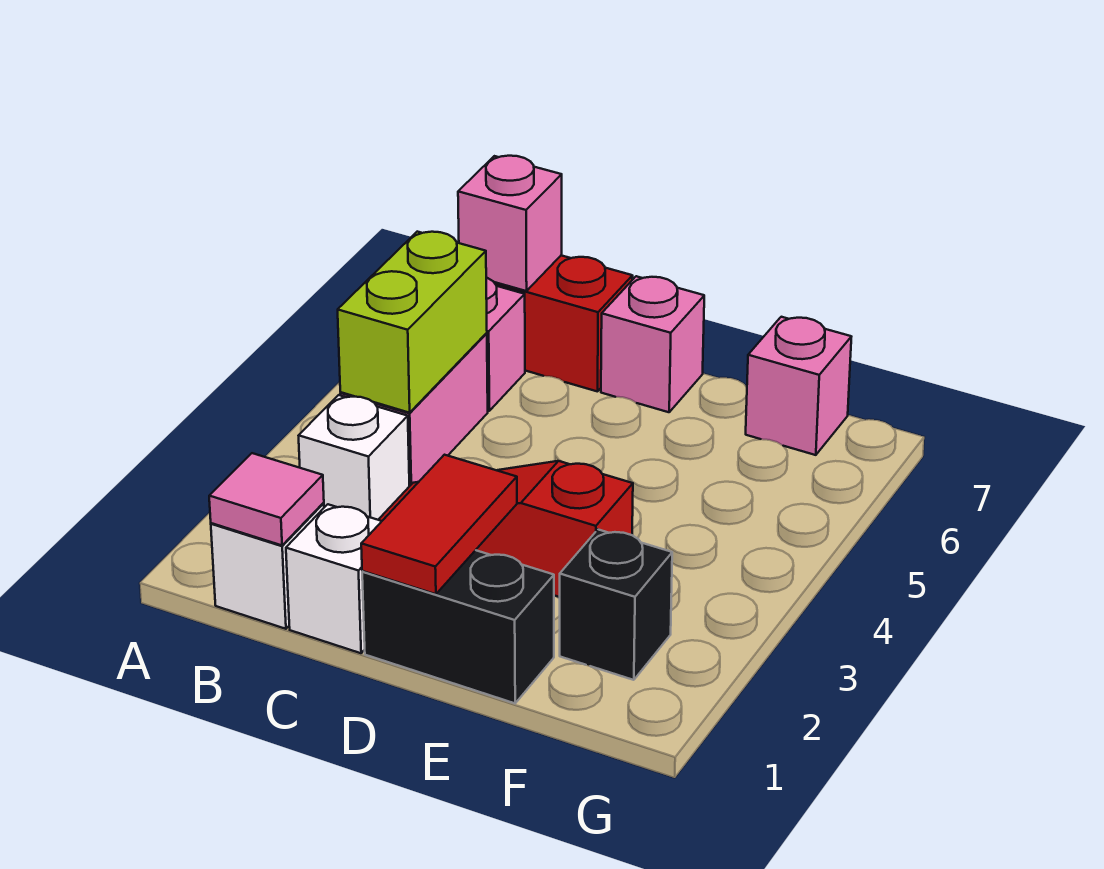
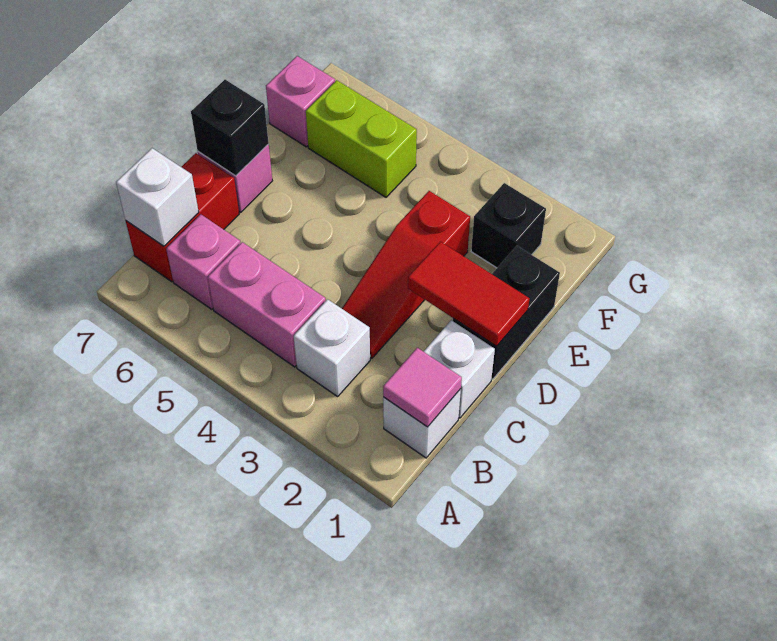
lime 1x2 brick [338,232,487,413] -> lime 1x2 brick moved to [306,80,417,197]
pink 1x1 brick [458,156,562,291] -> white 1x1 brick [116,148,199,246]
none -> black 1x1 brick [191,80,269,176]

